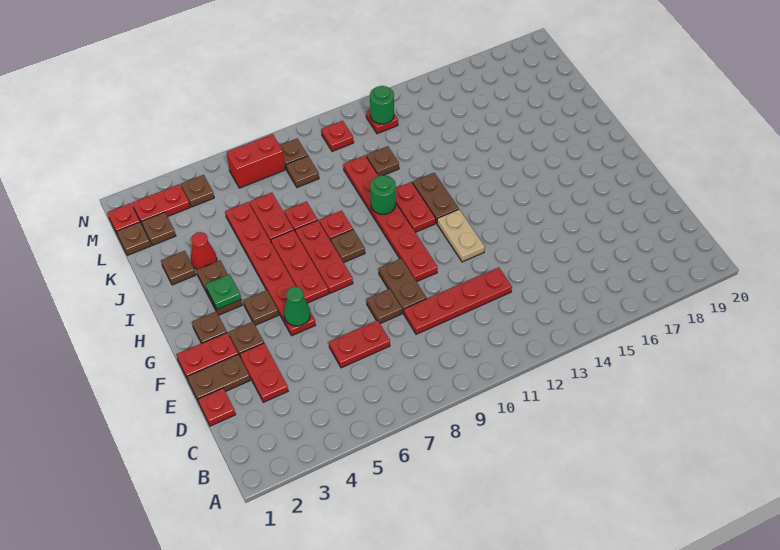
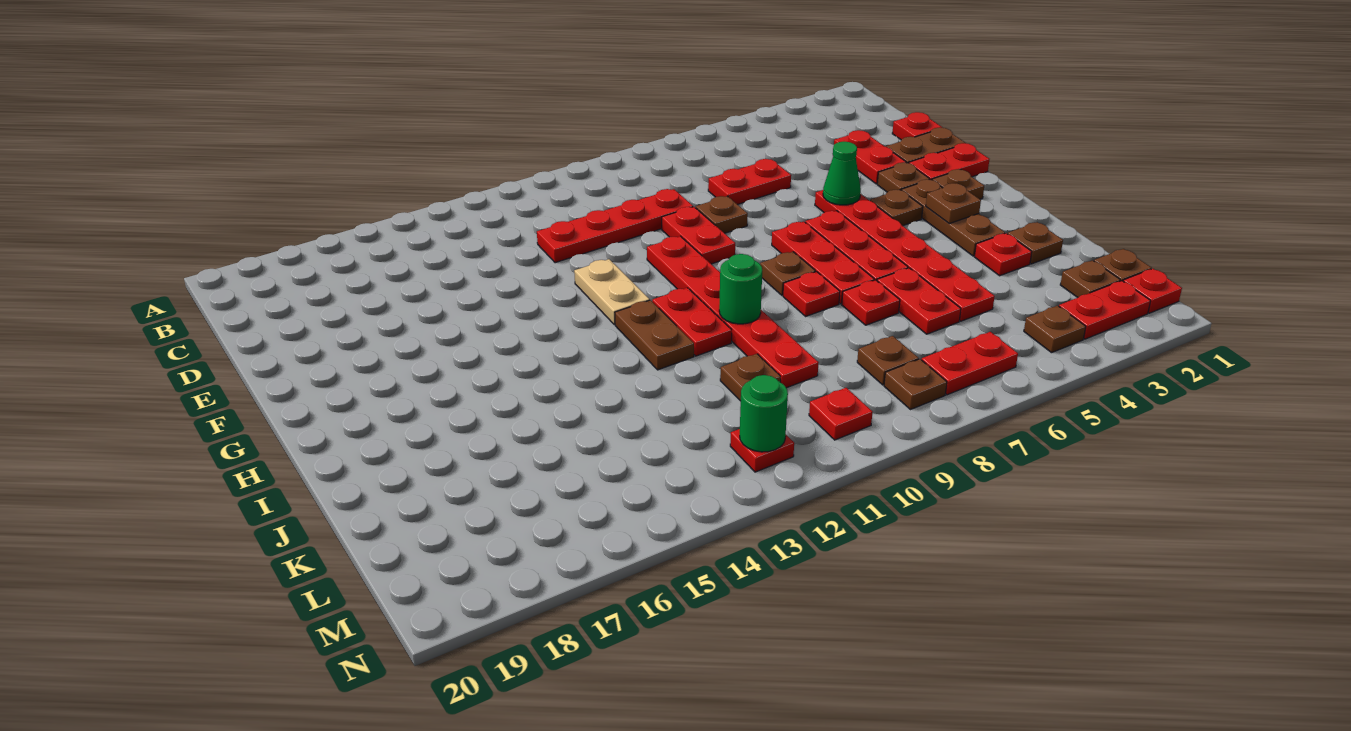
brown 1x2 plate [379,258,427,313] -> red 1x2 plate [662,207,735,264]
brown 1x2 plate [197,260,242,315] -> brown 1x3 plate [902,179,1005,256]
green 1x1 plate [206,274,241,310] -> brown 1x1 plate [926,183,981,224]
red 1x1 cone [191,232,217,269] -> red 1x1 plate [974,233,1032,276]
red 1x2 brick [227,134,285,188] -> red 1x2 plate [922,332,1018,395]

